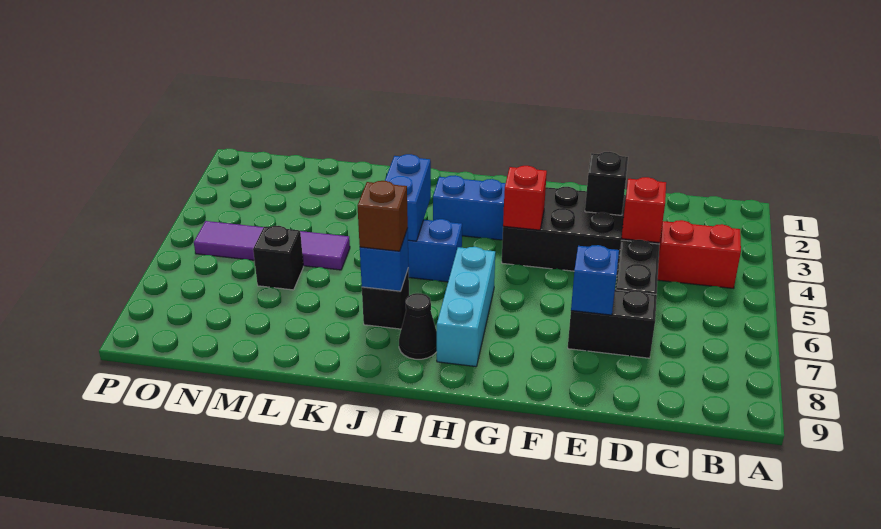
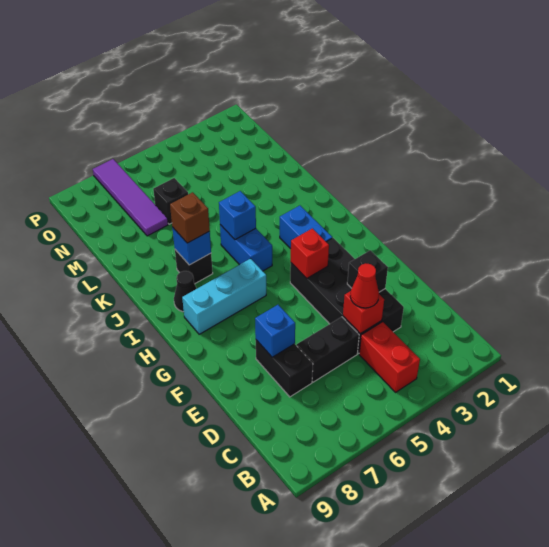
none -> red 1x1 cone [350,263,379,308]
blue 1x2 brick [385,154,431,241] -> blue 1x1 brick [219,191,256,240]
purple 1x4 tile [194,221,350,270] -> purple 1x4 tile moved to [93,159,168,236]

